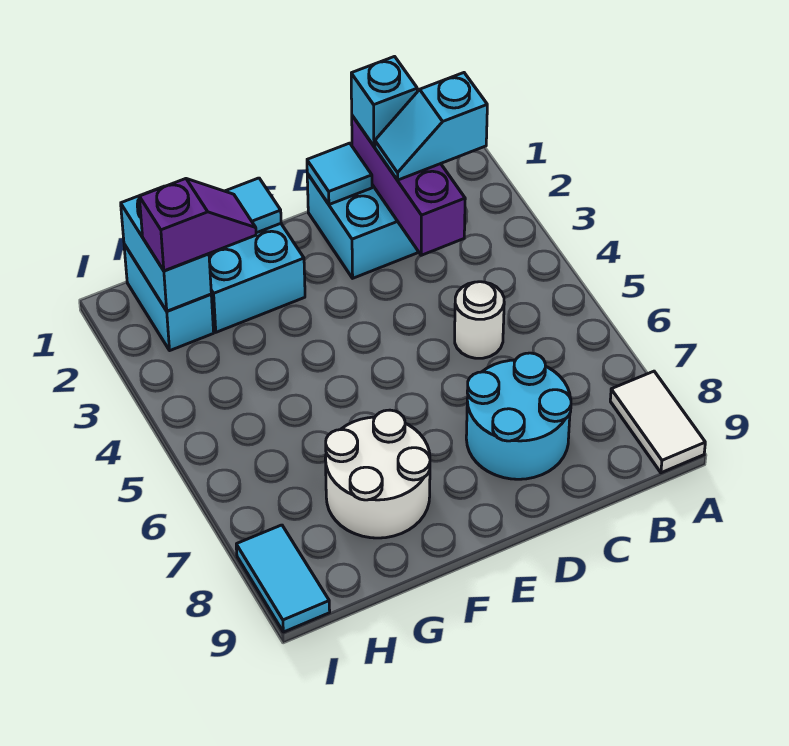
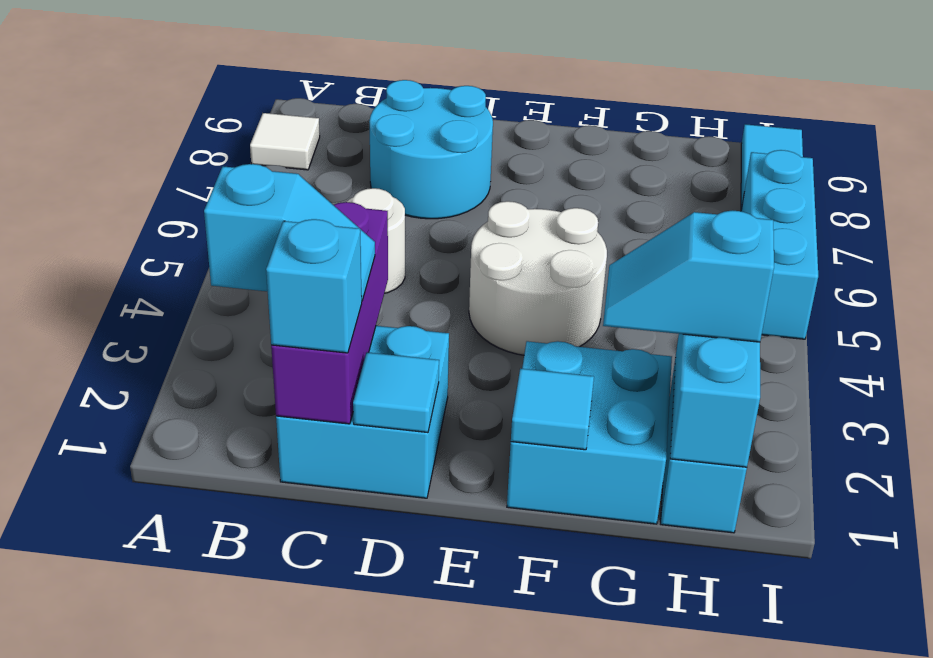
white 1x2 tile [610,371,705,473] -> white 1x1 tile [250,113,320,170]
white 2x2 round brick [325,410,430,538] -> white 2x2 round brick moved to [469,201,607,355]
purple 1x2 slope [139,179,256,271] -> cyan 1x2 slope [603,210,774,342]
none -> cyan 1x3 brick [741,150,818,339]

